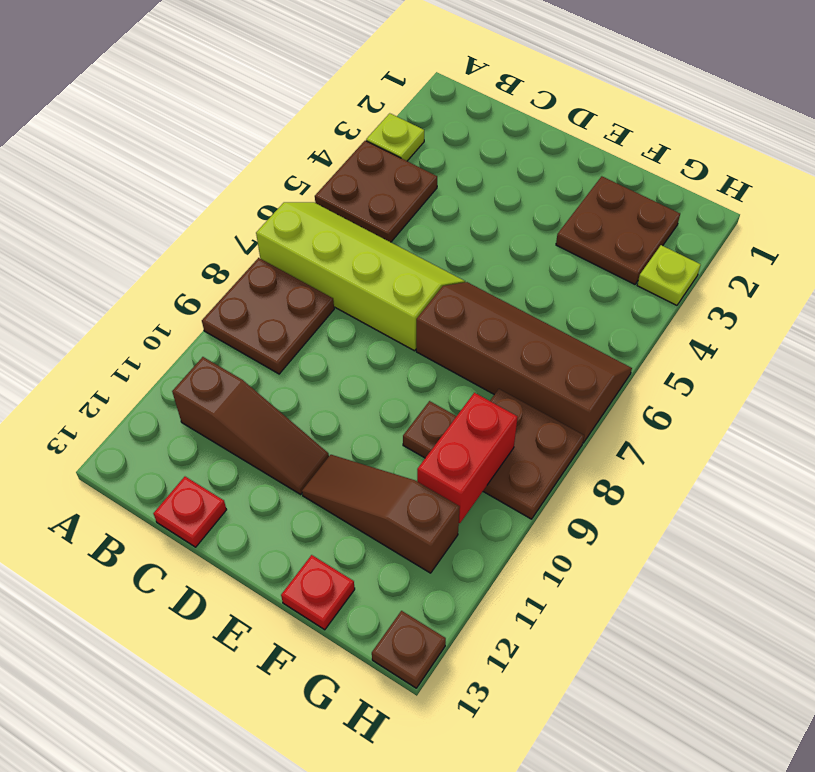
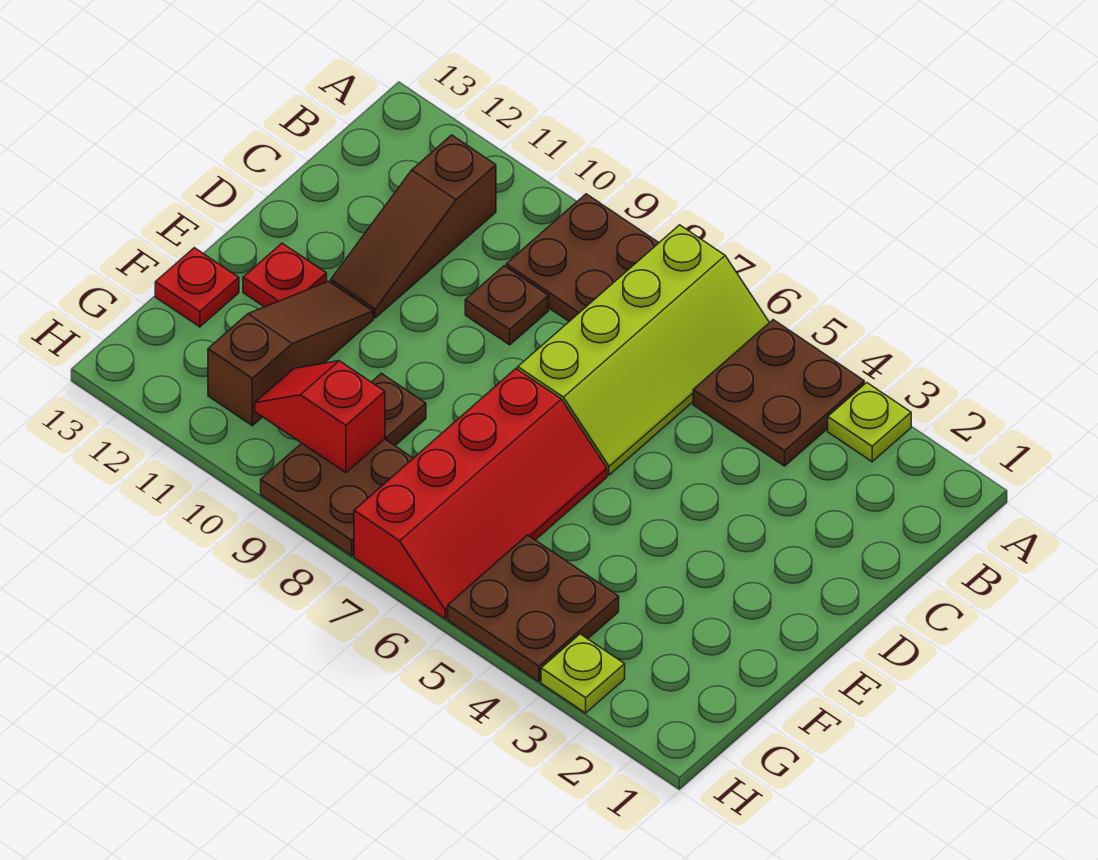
red 1x1 plate [153,477,227,547] -> red 1x1 plate moved to [243,243,327,307]
brown 2x4 slope [416,282,632,443] -> red 2x4 slope [354,369,607,619]
brown 2x2 plate [556,176,680,284] -> brown 2x2 plate moved to [448,535,619,682]
red 1x2 brick [417,393,518,523] -> red 1x2 slope [255,361,385,473]
brown 1x1 plate [372,611,446,688] -> brown 1x1 plate moved to [465,266,549,345]

